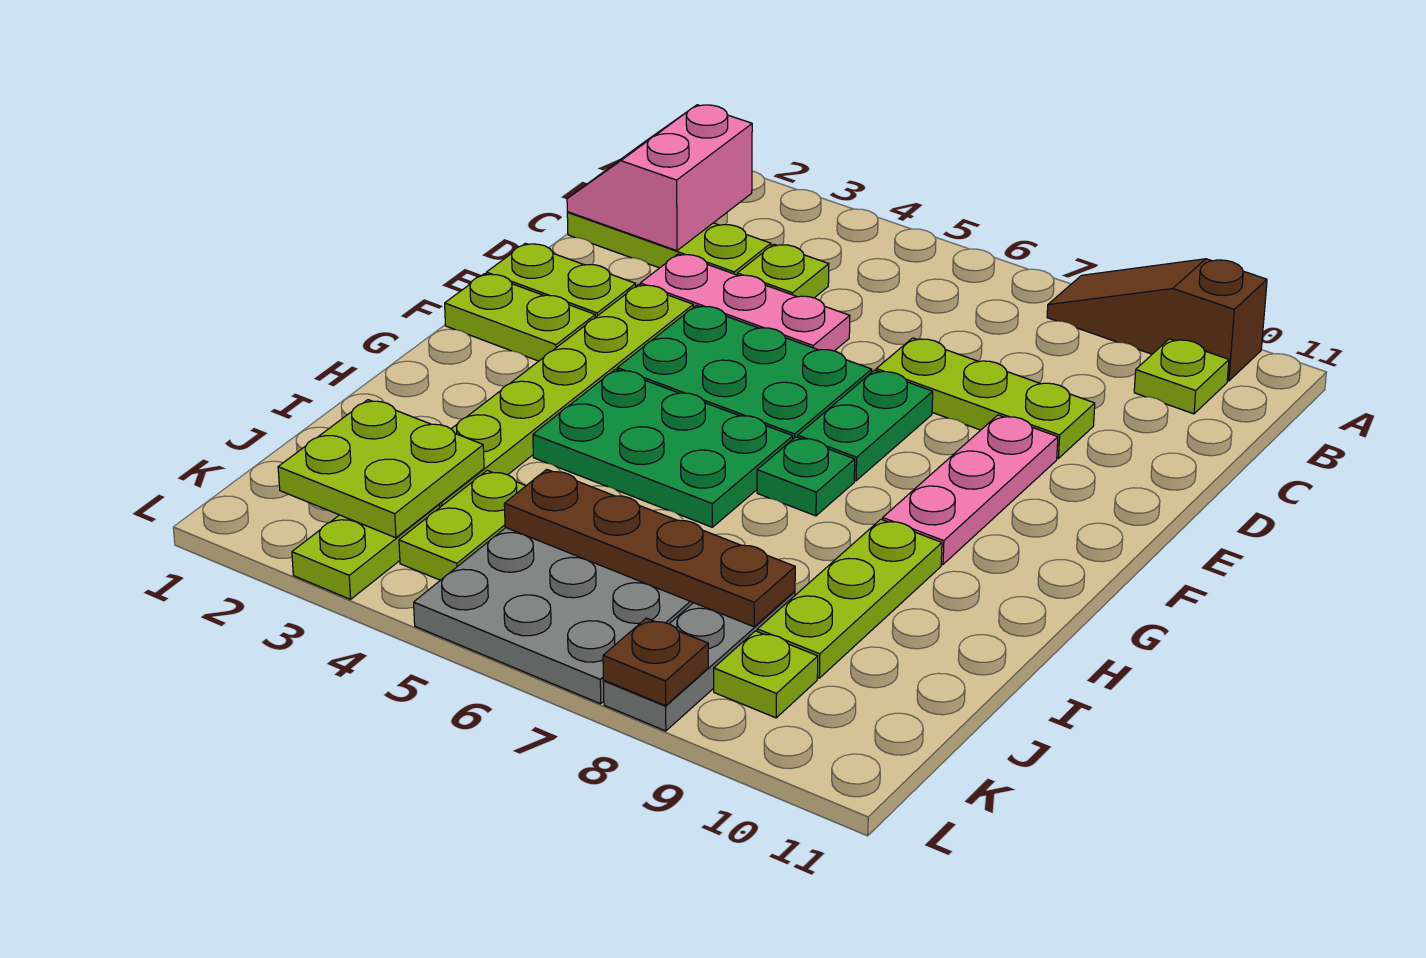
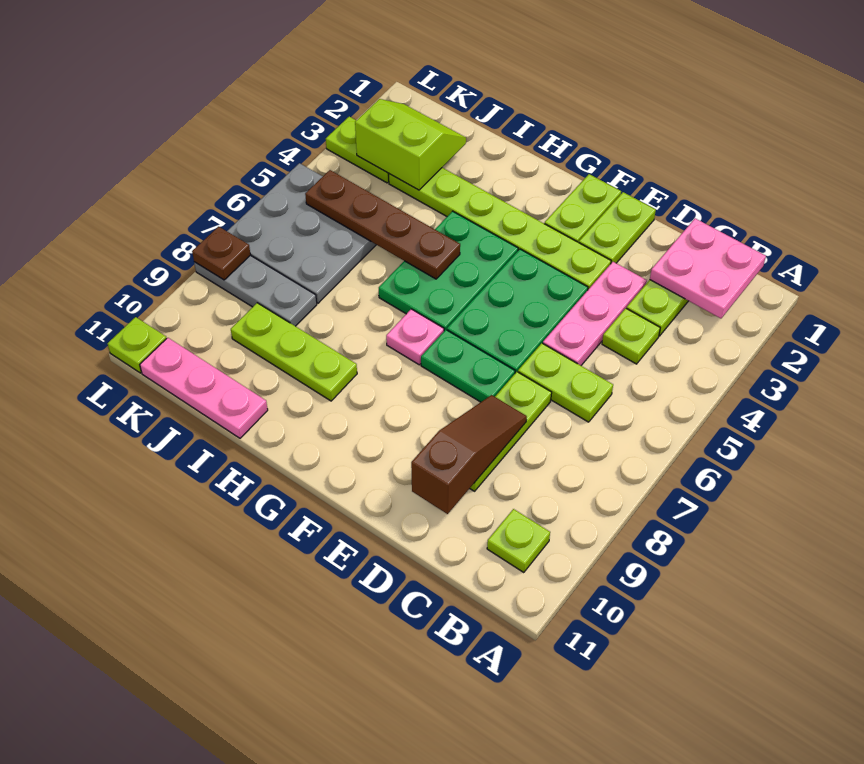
brown 1x3 slope [1047,259,1267,381] -> brown 1x3 slope moved to [411,395,527,514]
pink 2x2 slope [567,105,752,251] -> pink 2x2 plate [650,218,766,318]
pink 1x3 plate [883,415,1058,564] -> pink 1x3 plate moved to [140,338,268,438]
green 1x1 plate [757,437,855,516] -> pink 1x1 plate [386,309,444,365]
lime 2x2 plate [278,400,484,538] -> lime 2x2 slope [355,99,466,190]
lime 1x2 plate [399,470,526,580] -> lime 1x2 plate moved to [518,343,613,422]
brown 1x4 plate [504,470,795,627] -> brown 1x4 plate turned to [305,170,460,279]
lime 1x1 plate [714,631,818,718] -> lime 1x1 plate moved to [108,317,167,373]

